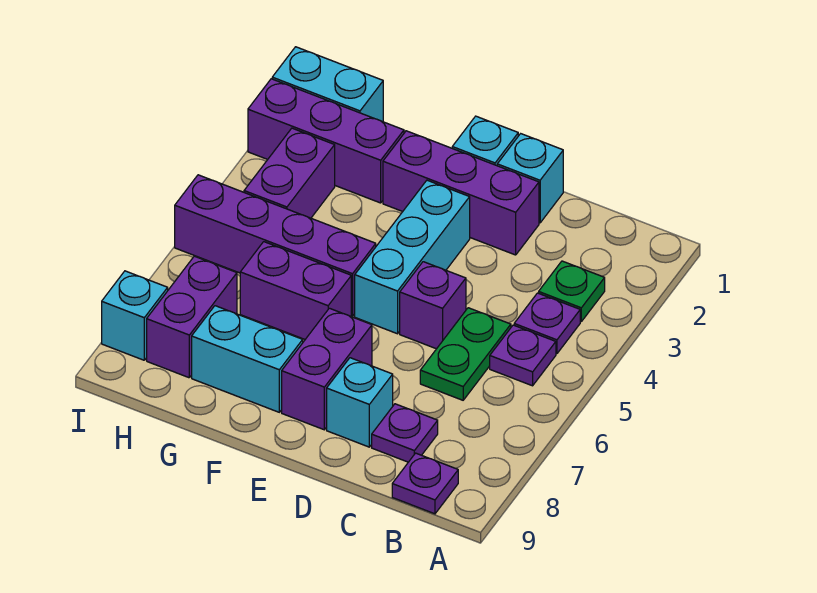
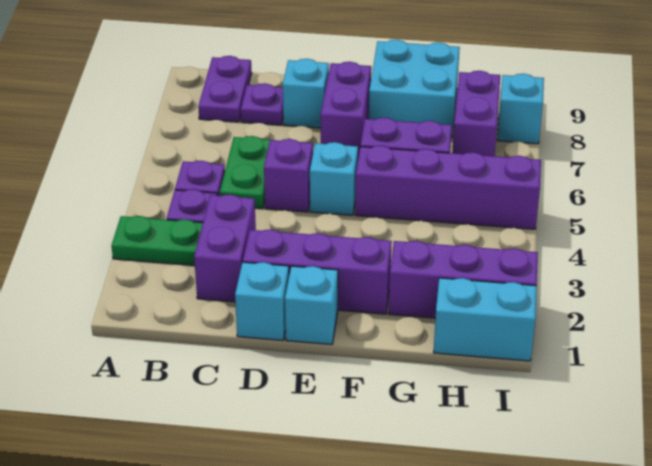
green 1x1 plate [539,261,605,322] -> green 1x2 plate [112,216,203,265]
purple 1x1 plate [392,453,458,514] -> purple 1x2 plate [198,56,252,122]
cyan 1x3 brick [355,180,470,334] -> cyan 1x1 brick [310,142,358,215]
cyan 1x2 brick [192,306,303,412] -> cyan 2x2 brick [369,40,460,138]
purple 1x2 brick [244,128,335,218] -> purple 1x2 brick moved to [194,194,256,302]

